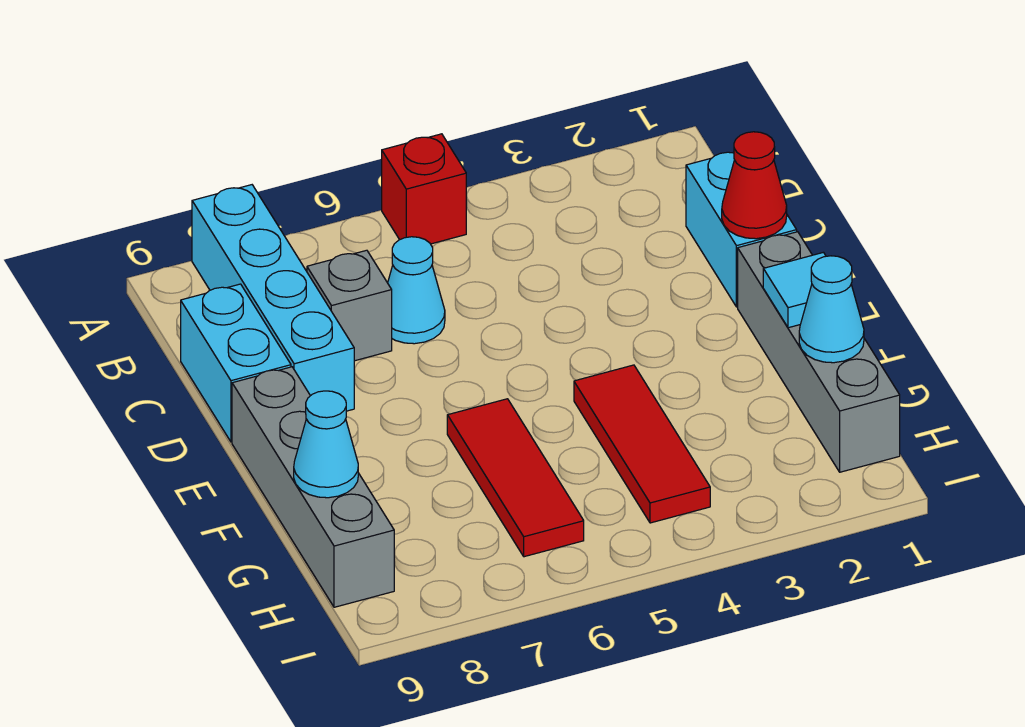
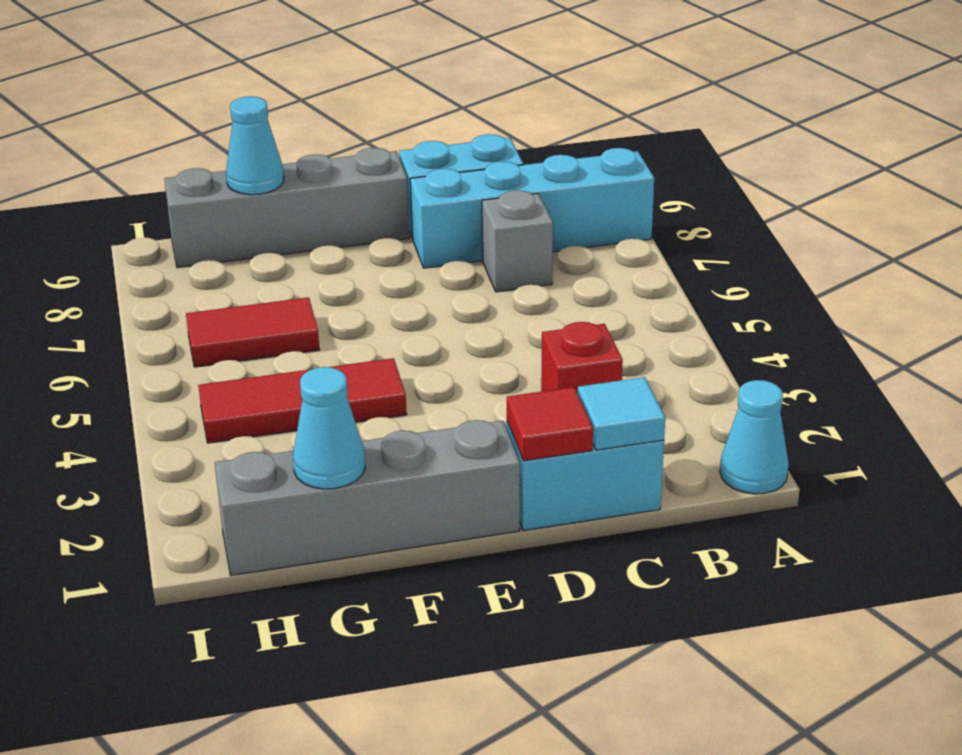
red 1x1 brick [382,134,466,244] -> red 1x1 brick moved to [541,322,623,393]
cyan 1x1 cone [388,237,445,344] -> cyan 1x1 cone moved to [720,380,789,494]
red 1x1 cone [722,132,787,239] -> red 1x1 tile [507,387,593,461]
cyan 1x1 tile [763,252,826,328] -> cyan 1x1 tile moved to [578,377,665,450]
red 1x3 tile [447,399,584,557] -> red 1x2 tile [186,297,319,367]

